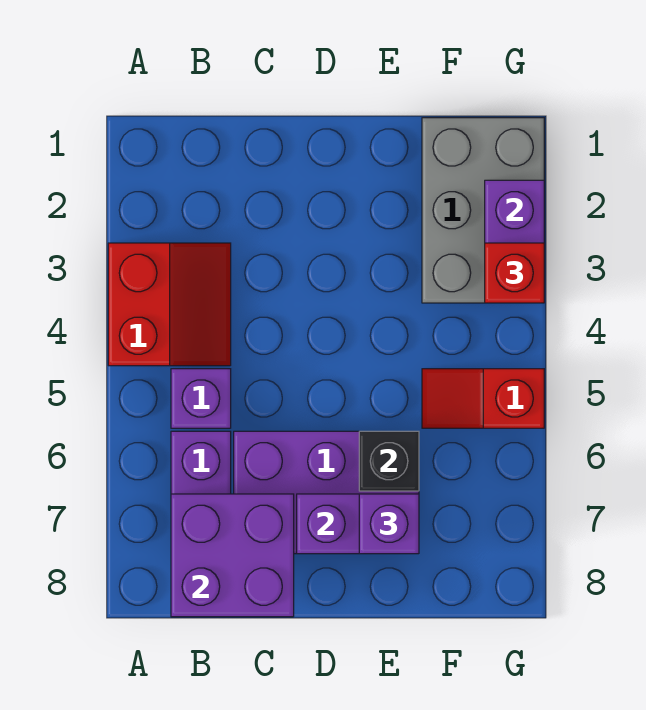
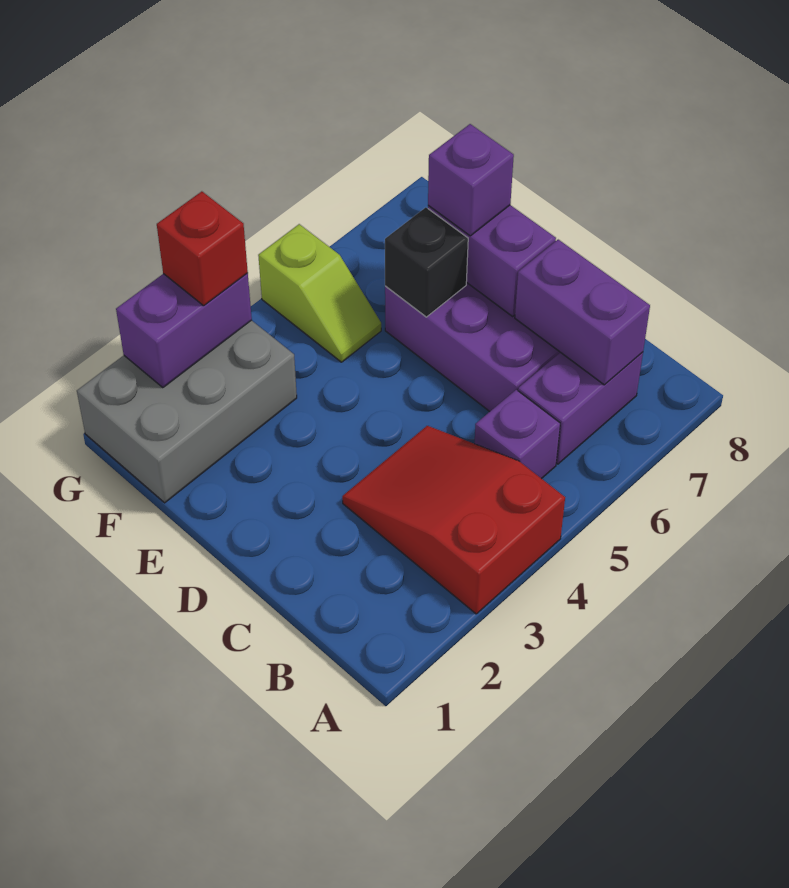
red 2x2 slope [108,243,231,366] -> red 2x3 slope [342,426,565,614]
purple 2x2 brick [171,494,294,617] -> purple 1x2 brick [515,240,650,385]
red 1x2 slope [422,369,544,428] -> lime 1x2 slope [258,224,381,362]

